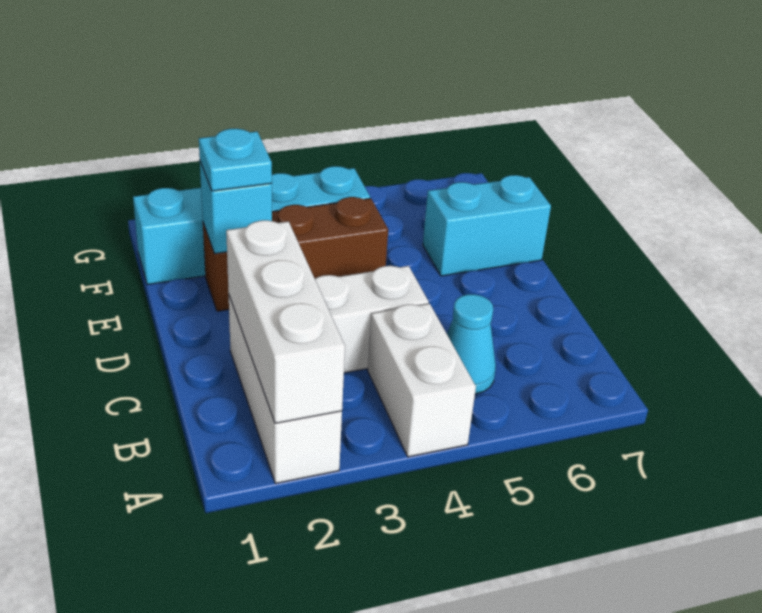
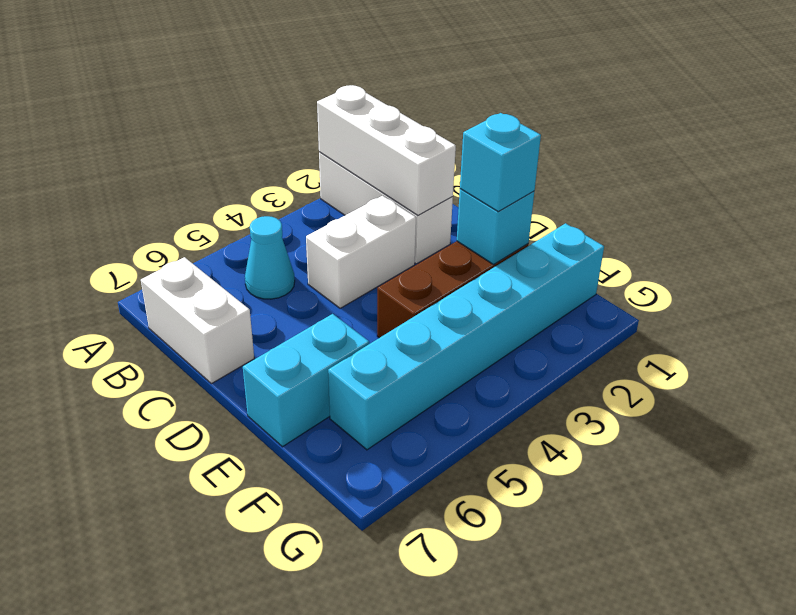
white 1x2 brick [368,304,476,457] -> white 1x2 brick moved to [141,257,254,384]
cyan 1x1 plate [199,129,272,191] -> cyan 1x1 brick [460,113,541,212]
cyan 1x4 brick [133,166,370,285] -> cyan 1x6 brick [328,223,604,450]

